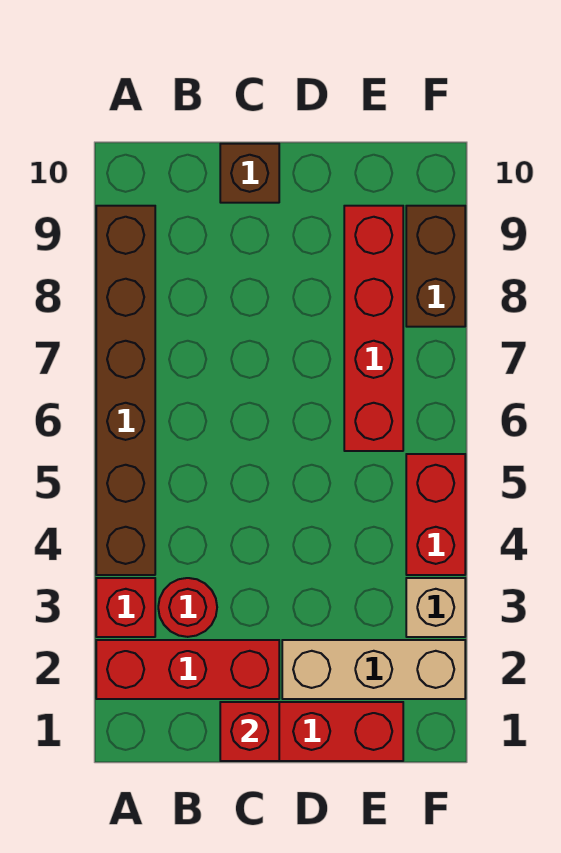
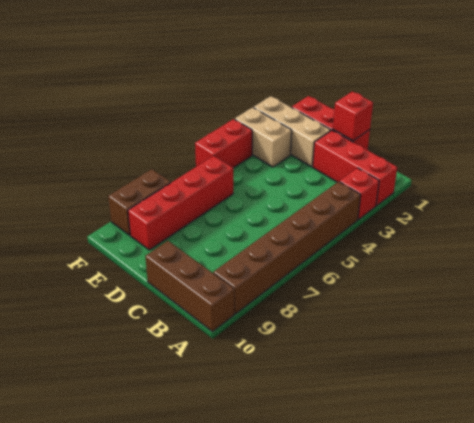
red 1x1 round brick [158,578,217,637] -> none
brown 1x1 brick [220,144,279,203] -> brown 1x3 brick [145,241,234,331]
tan 1x1 brick [406,578,465,637] -> tan 1x2 brick [235,107,292,167]

